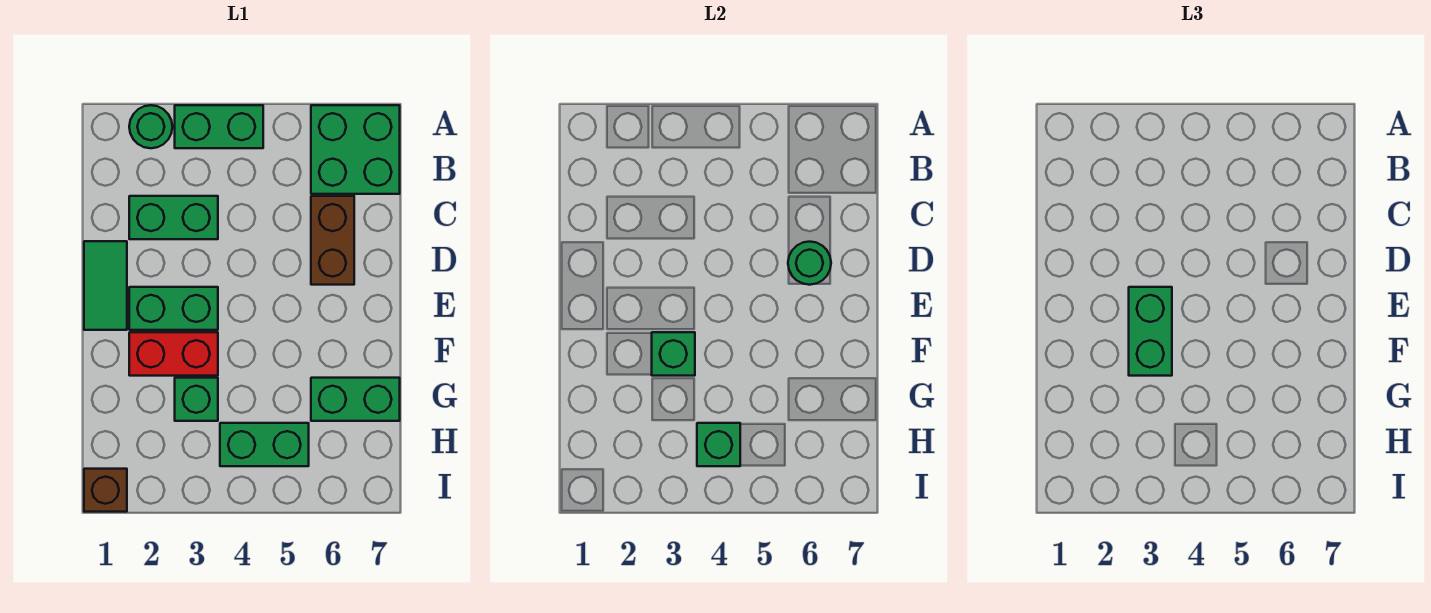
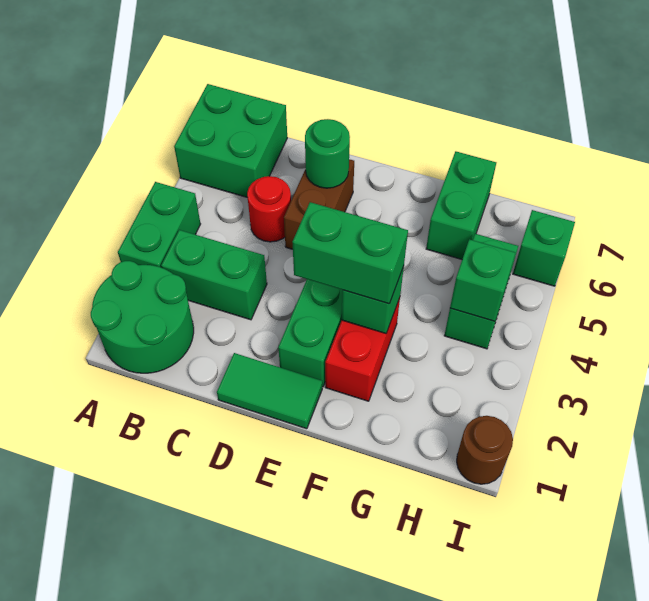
green 1x1 round brick [129,105,172,148] -> green 2x2 round brick [91,261,194,373]
green 1x2 brick [129,196,218,239] -> green 1x2 brick turned to [161,230,267,320]
none -> red 1x1 round brick [247,176,291,242]
brown 1x2 brick [311,196,354,285] -> brown 1x2 brick turned to [284,159,354,249]
green 1x1 brick [175,378,218,421] -> green 1x1 brick moved to [513,210,575,286]
brown 1x1 brick [84,469,127,512] -> brown 1x1 round brick [457,416,513,484]

